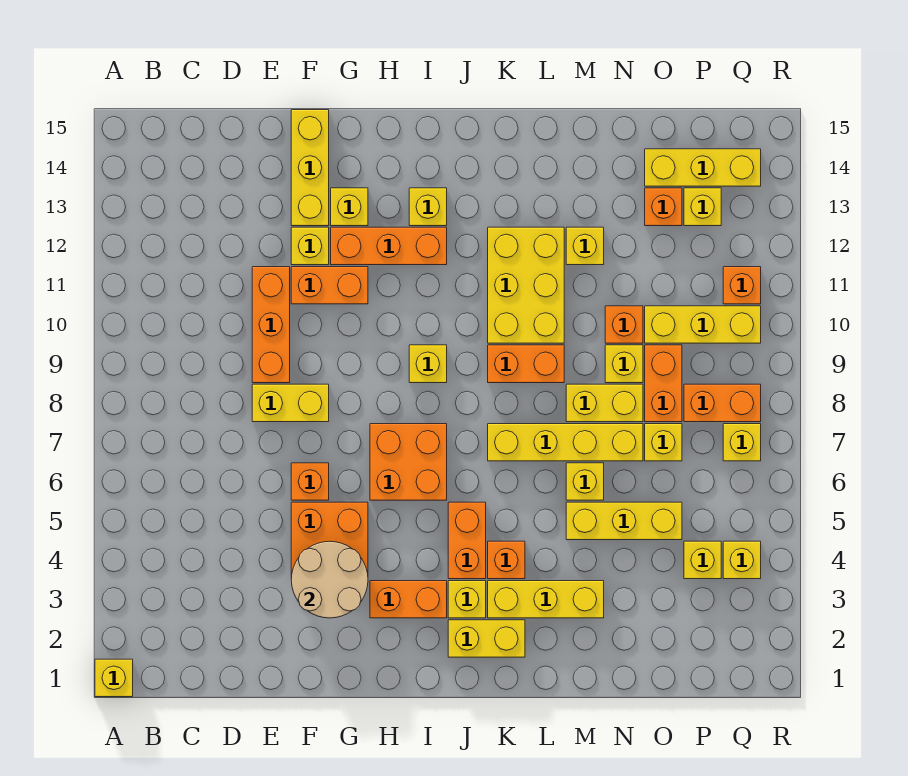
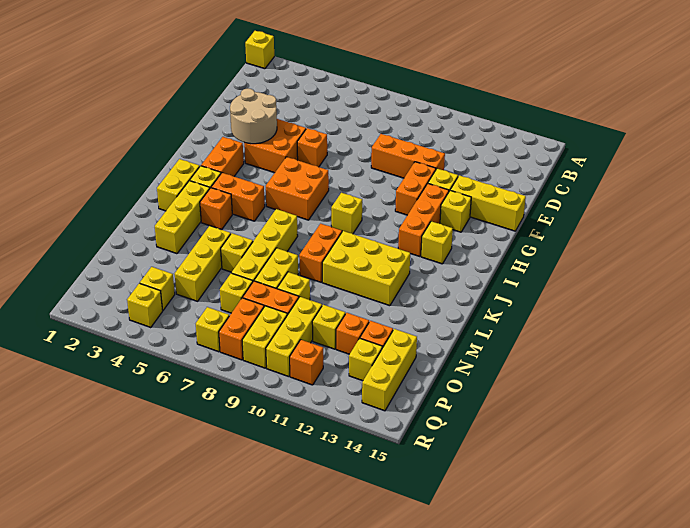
yellow 1x2 brick [252,384,329,422] -> yellow 1x2 brick moved to [242,306,287,368]
yellow 1x1 brick [566,227,604,265] -> yellow 1x1 brick moved to [312,305,345,349]
orange 1x1 brick [605,306,643,343] -> orange 1x1 brick moved to [336,313,369,354]

